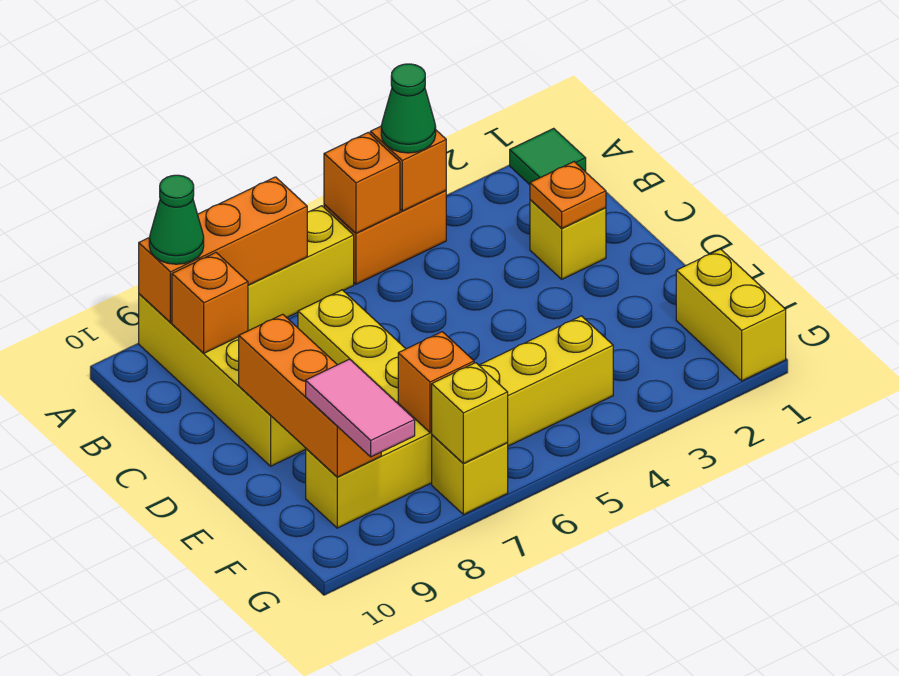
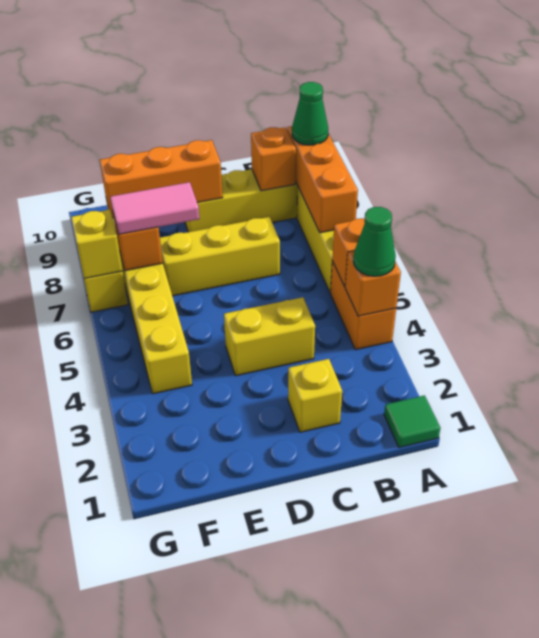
orange 1x1 plate [530,162,606,228] -> none
yellow 1x2 brick [676,249,786,381] -> yellow 1x2 brick moved to [224,297,315,376]
pink 1x2 tile [306,359,415,457] -> pink 1x2 tile moved to [110,182,199,234]

